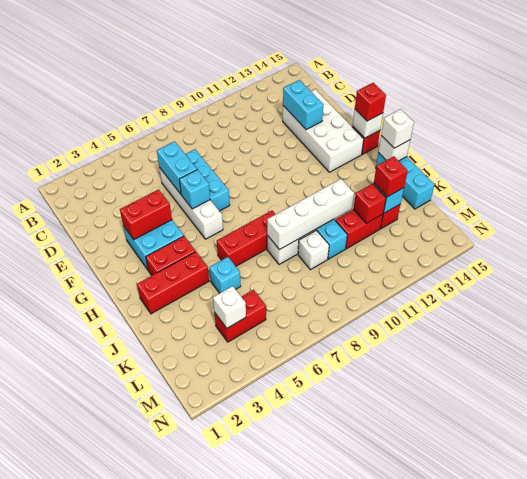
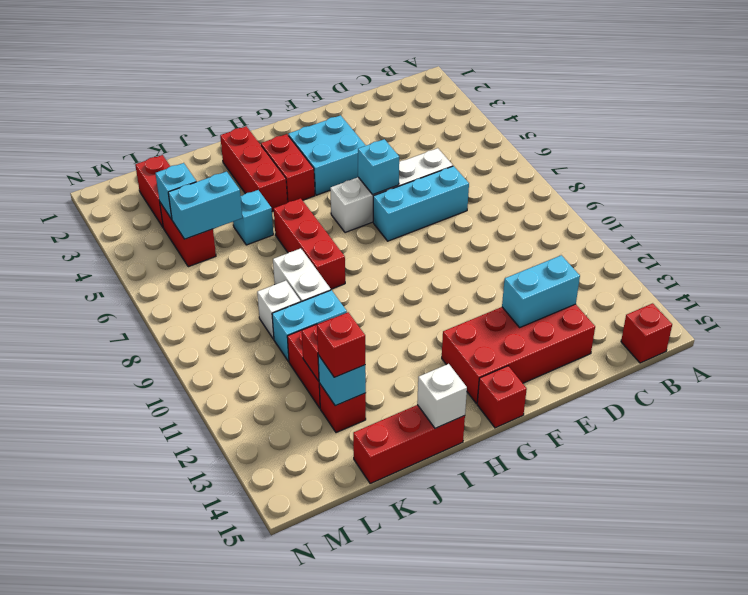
cyan 1x2 brick [157,141,197,194] -> cyan 1x2 brick moved to [168,172,242,239]
white 2x4 brick [283,89,364,172] -> red 2x4 brick [442,304,595,404]
red 1x2 brick [120,189,172,239] -> red 1x2 brick moved to [135,155,170,227]
white 1x1 brick [353,110,383,138] -> none
red 1x1 brick [355,83,386,121] -> red 1x1 brick moved to [621,303,672,363]
cyan 1x3 brick [376,153,434,209] -> red 1x3 brick [353,405,465,484]
white 1x1 brick [381,109,414,148] -> none
white 1x4 brick [267,179,354,250] -> none
white 1x1 brick [213,286,246,328] -> cyan 1x1 brick [155,163,196,219]

